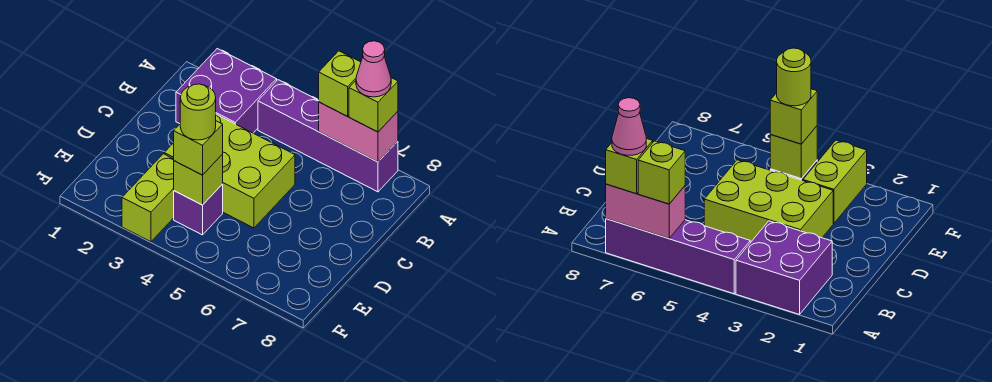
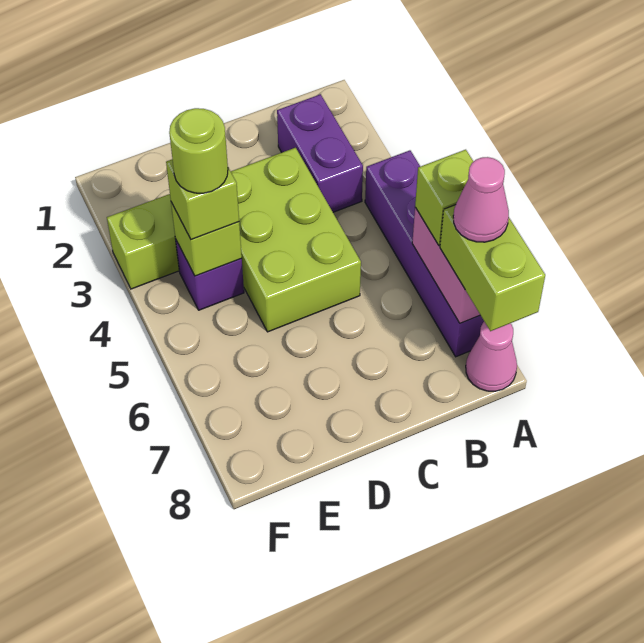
purple 2x2 brick [176,49,277,133] -> purple 1x2 brick [277,94,363,212]
lime 1x1 brick [349,78,398,132] -> lime 1x2 brick [440,205,545,331]
none -> pink 1x1 cone [466,322,517,391]

